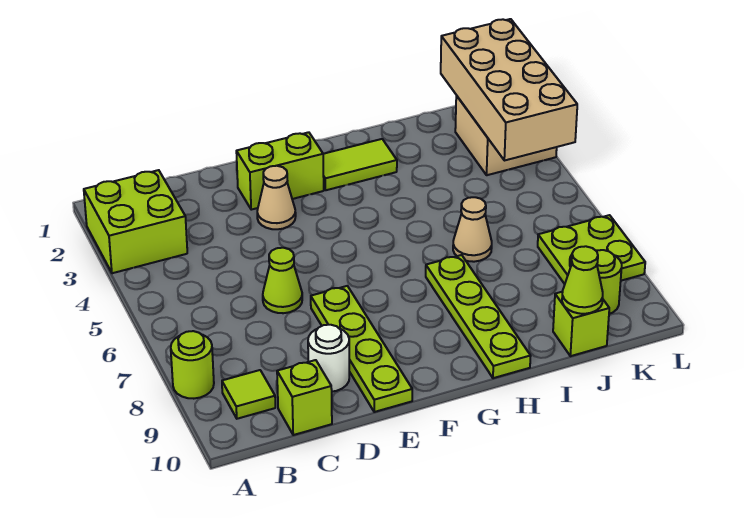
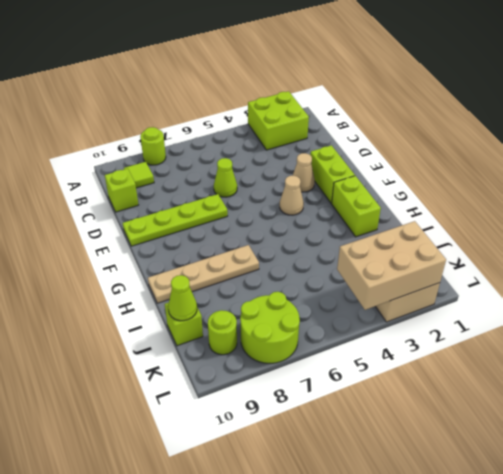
white 1x1 round brick [308,325,349,392] -> none
lime 1x2 tile [323,139,397,190] -> lime 1x2 brick [332,176,381,237]
lime 1x4 plate [426,255,531,378] -> tan 1x4 plate [148,245,259,303]
tan 1x1 cone [453,197,492,262] -> tan 1x1 cone moved to [280,176,304,215]
tan 2x4 brick [441,19,577,161] -> tan 2x3 brick [337,221,446,310]
lime 2x2 plate [538,215,645,284] -> lime 2x2 round brick [240,292,300,363]

